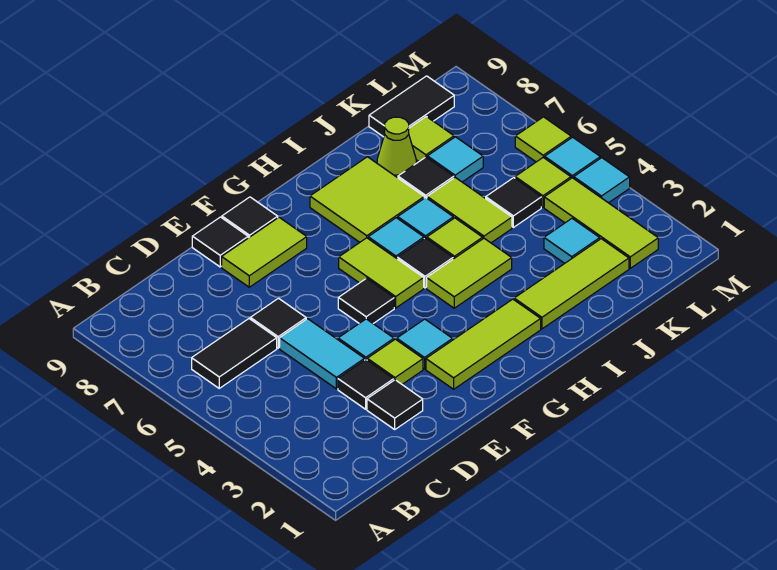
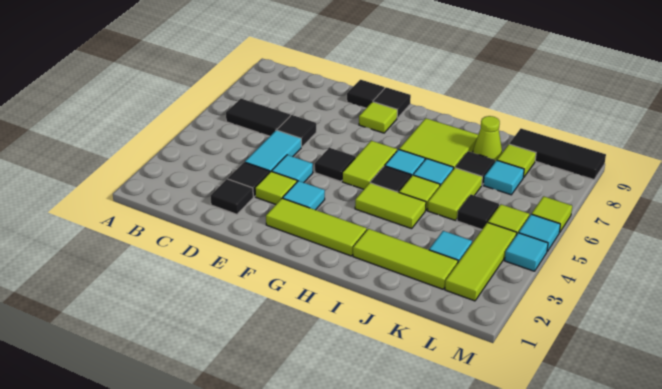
lime 1x2 tile [222,217,307,287] -> lime 1x1 tile [359,102,397,133]
black 1x2 tile [369,76,454,137] -> black 1x3 tile [509,129,606,180]

